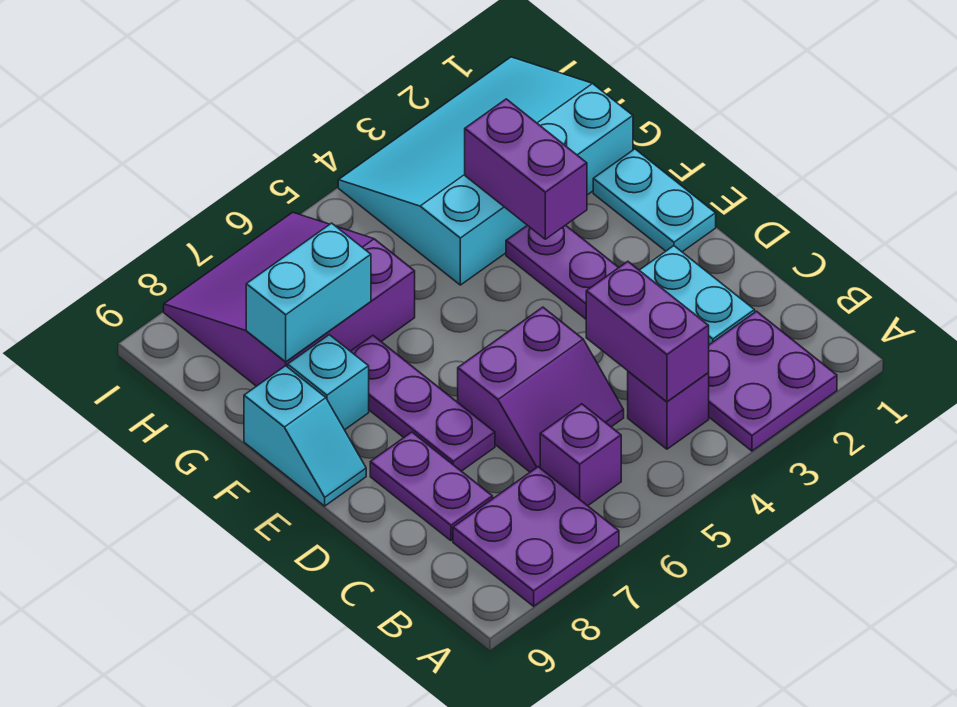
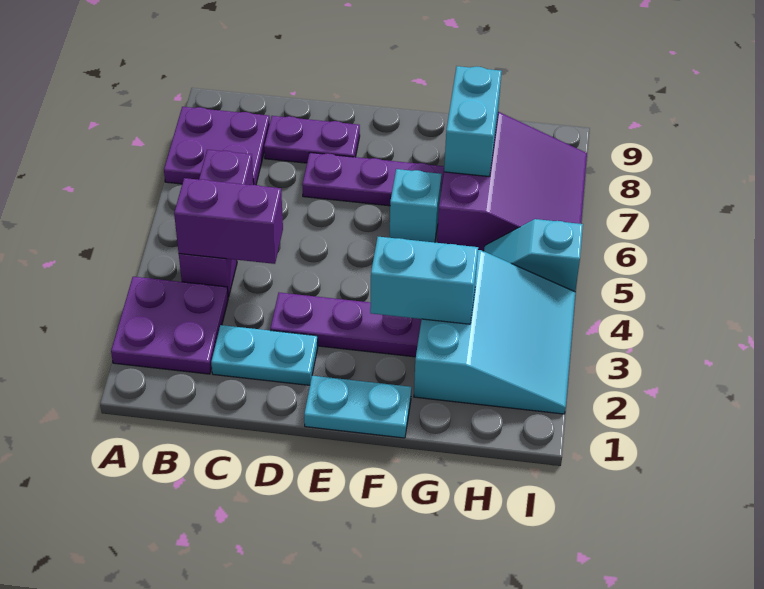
purple 2x2 slope [458,307,624,472] -> none
cyan 1x2 slope [244,366,366,506] -> cyan 1x2 slope moved to [484,219,583,292]
purple 1x2 brick [465,99,587,239] -> cyan 1x2 brick [370,237,478,324]
cyan 1x1 brick [288,335,369,430] -> cyan 1x1 brick moved to [390,169,442,242]
cyan 3x4 slope [338,57,633,285] -> cyan 3x3 slope [414,250,575,414]

